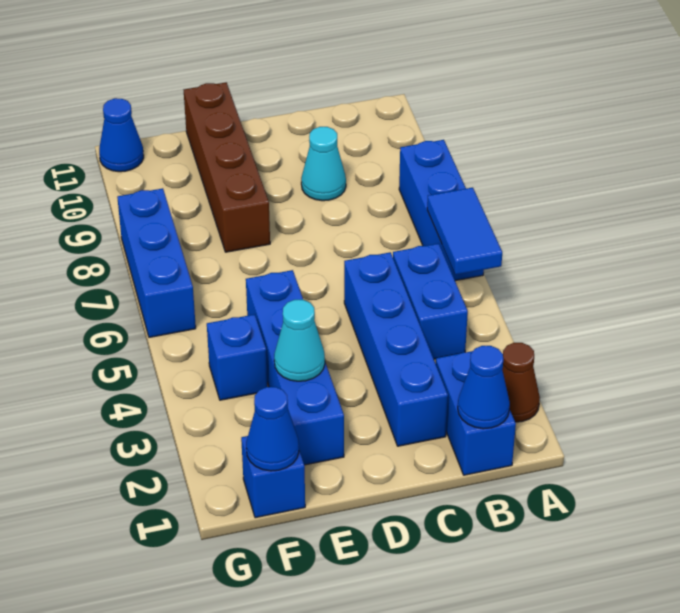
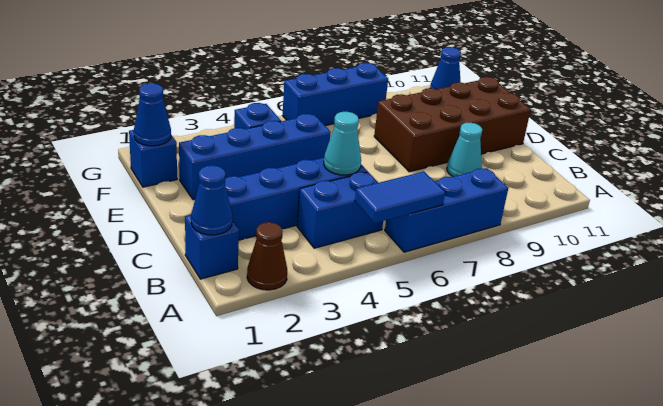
blue 1x2 brick [436,351,516,475] -> blue 1x1 brick [185,215,239,279]
cyan 1x1 cone [274,300,325,381] -> cyan 1x1 cone moved to [324,112,361,175]
brown 1x4 brick [184,82,270,252] -> brown 2x4 brick [374,77,531,172]

